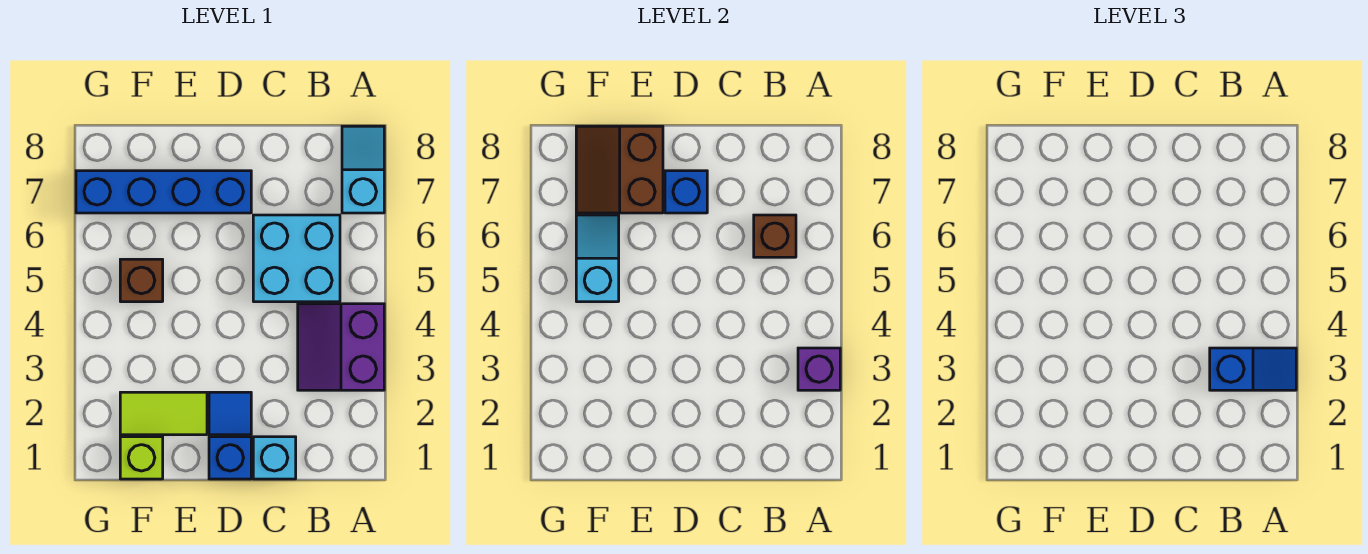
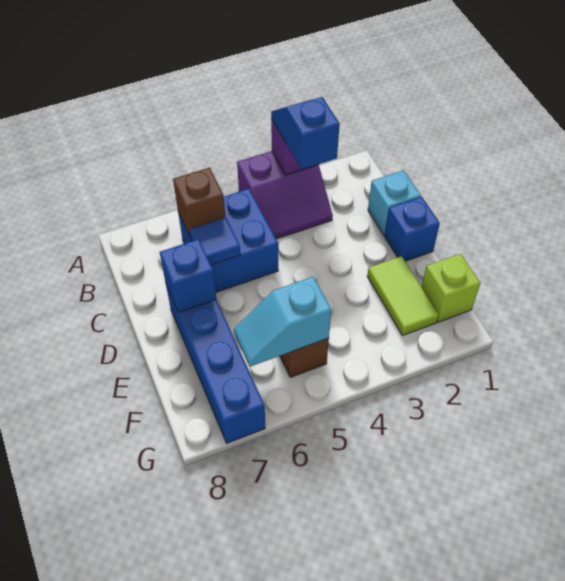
cyan 1x2 slope [342,126,384,213] -> none
cyan 2x2 brick [253,215,340,302] -> blue 2x2 brick [178,189,278,292]
blue 1x1 tile [209,392,251,435] -> blue 1x1 tile moved to [190,217,241,265]
brown 2x2 slope [576,126,663,213] -> none

